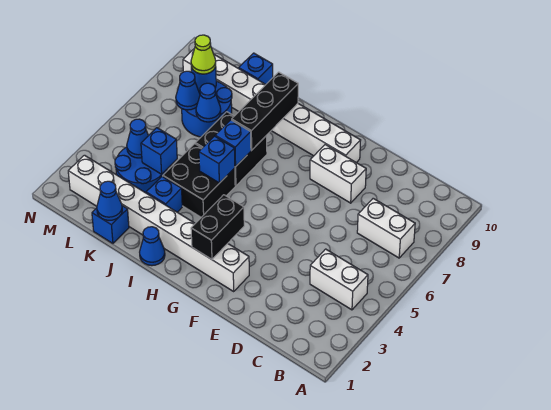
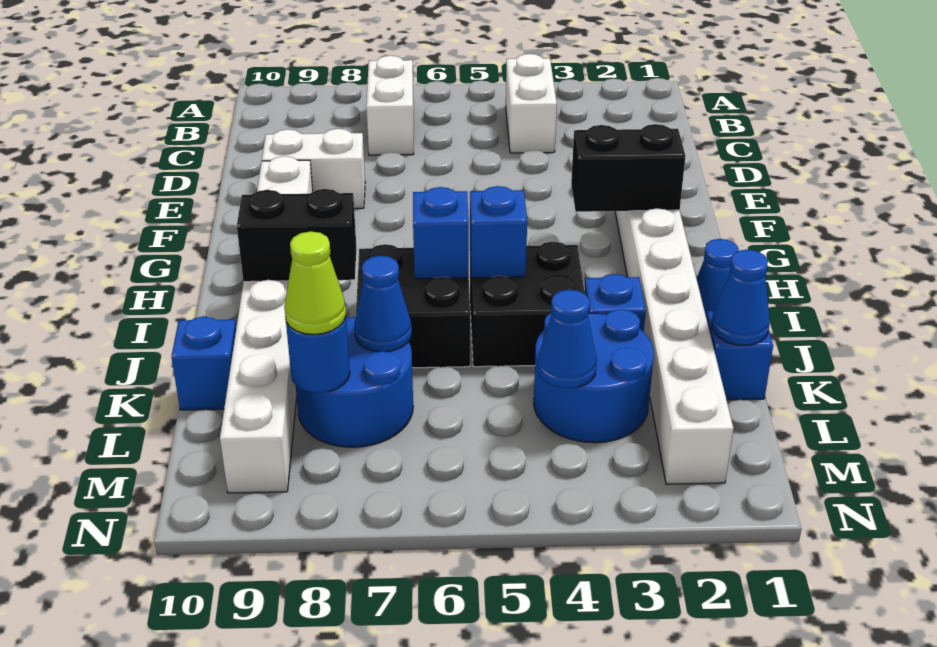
white 1x2 brick [310,145,366,203] -> white 1x2 brick turned to [262,129,365,208]
black 1x3 brick [232,72,298,150] -> black 1x2 brick [237,189,356,282]
blue 1x1 brick [141,128,177,174] -> none
blue 1x1 cone [176,71,200,110] -> none

